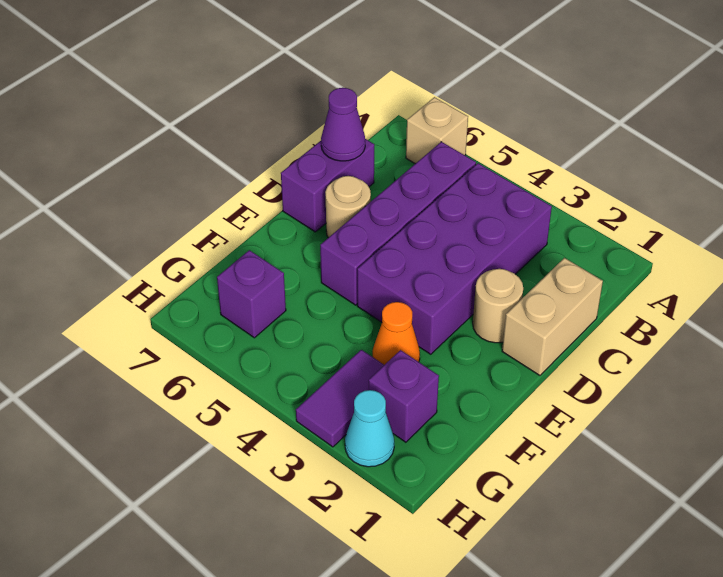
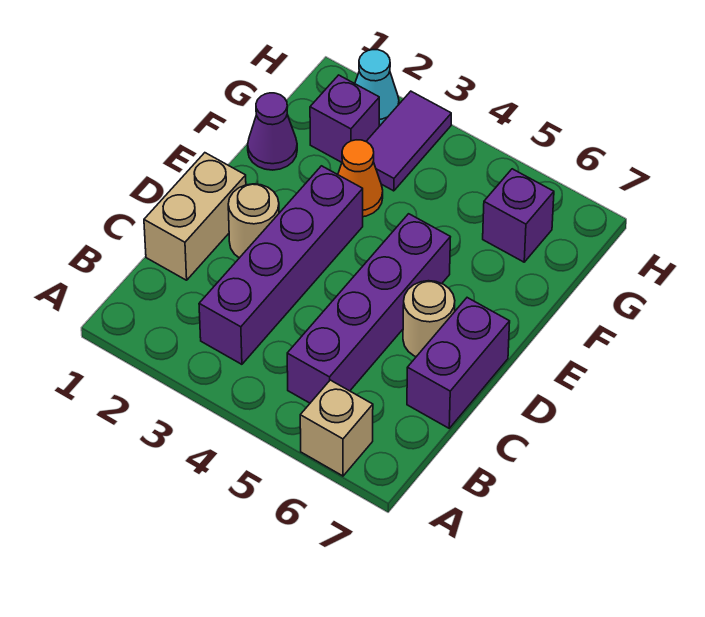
purple 2x4 brick [357,163,552,354] -> purple 1x4 brick [199,166,363,364]
purple 1x1 cone [321,88,365,161] -> purple 1x1 cone moved to [248,93,297,170]

